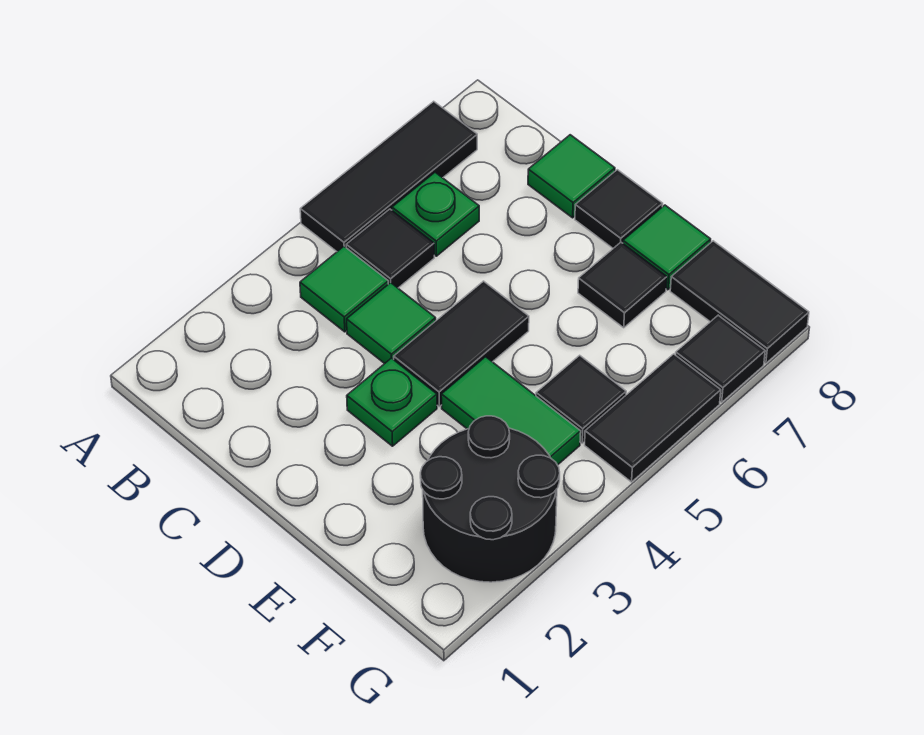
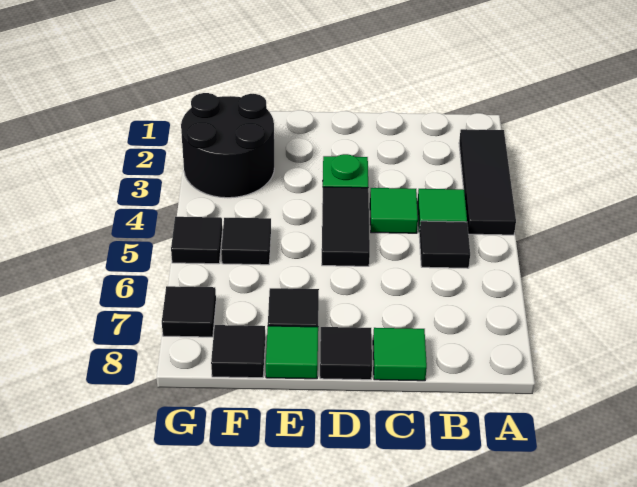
black 1x3 tile [300,101,477,251] -> black 1x3 tile moved to [459,129,516,235]
green 1x1 plate [392,172,479,256] -> none
green 1x2 tile [441,357,581,465] -> none
black 1x2 tile [670,241,809,363] -> black 1x1 tile [211,325,265,378]
black 1x2 tile [585,354,721,482] -> black 1x1 tile [171,217,222,264]

